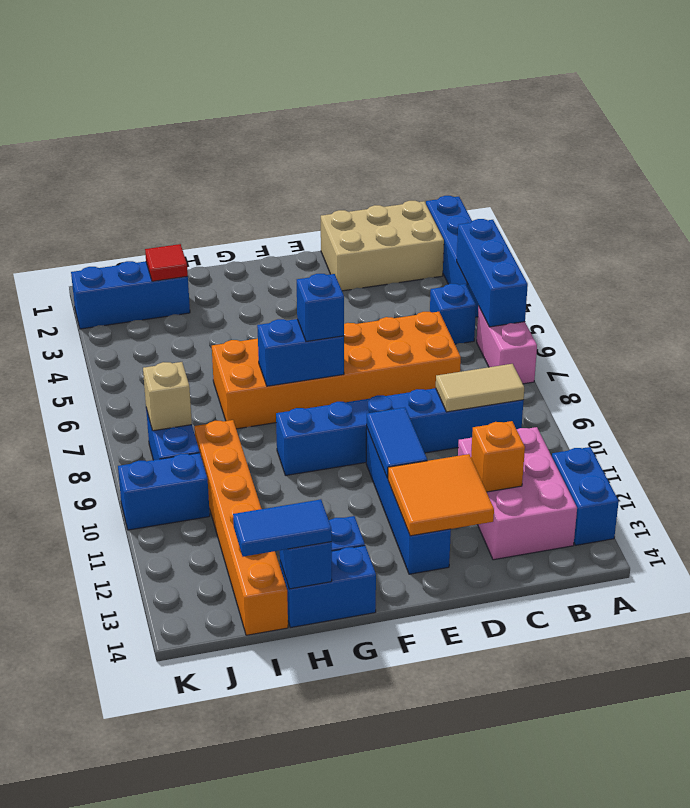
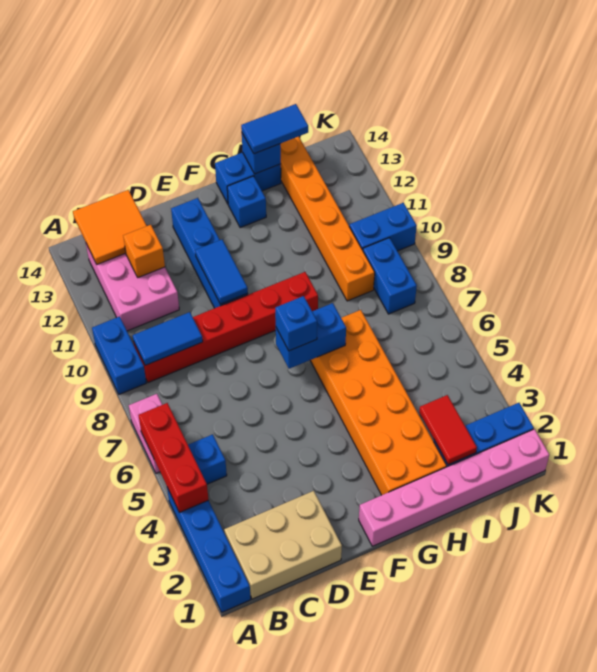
blue 1x3 brick [457,219,528,327] -> red 1x3 brick [139,403,208,513]
blue 1x2 brick [552,447,619,545] -> blue 1x2 brick moved to [92,316,146,394]
blue 1x6 brick [276,388,524,475] -> red 1x6 brick [134,272,318,383]
tan 1x2 tile [436,364,524,412] -> blue 1x2 tile [133,312,203,365]
orange 2x6 brick [212,312,461,429] -> orange 2x6 brick turned to [310,310,446,495]
orange 2x2 tile [388,454,494,536] -> orange 2x2 tile moved to [73,190,147,264]
none -> pink 1x6 brick [359,429,549,546]
red 1x1 tile [145,244,188,281] -> red 1x2 tile [419,395,477,465]
tan 1x1 brick [143,362,192,431] -> none

